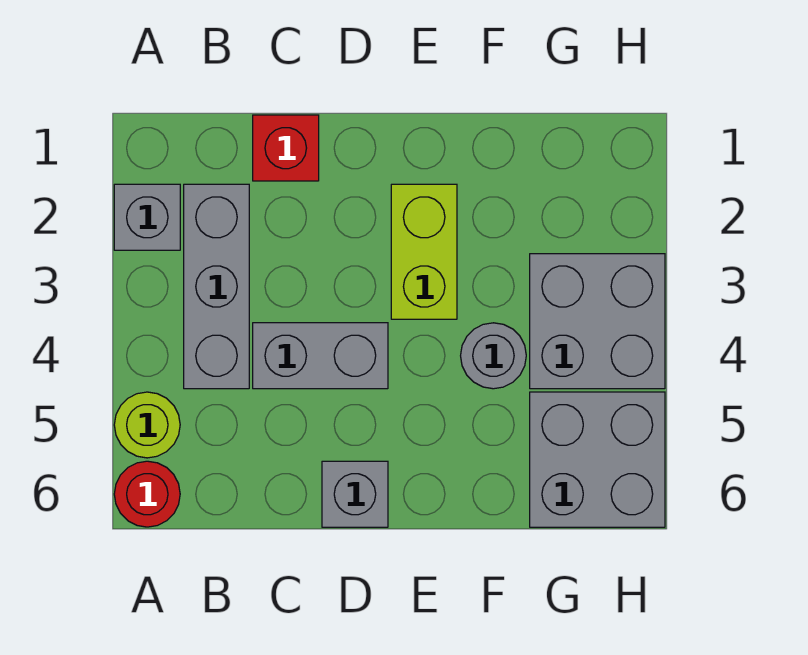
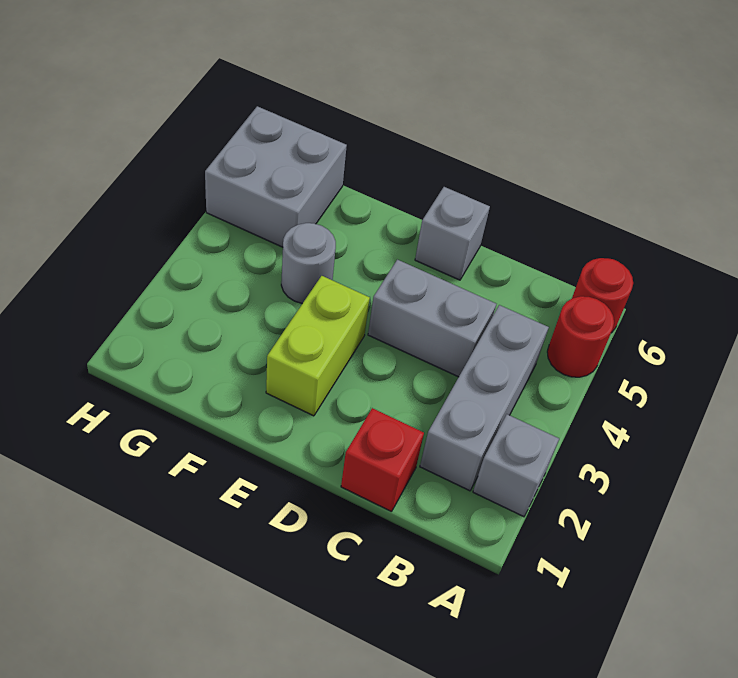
lime 1x1 round brick [114,392,180,458] -> red 1x1 round brick [547,296,614,377]
grey 2x2 brick [530,254,665,389] -> none

